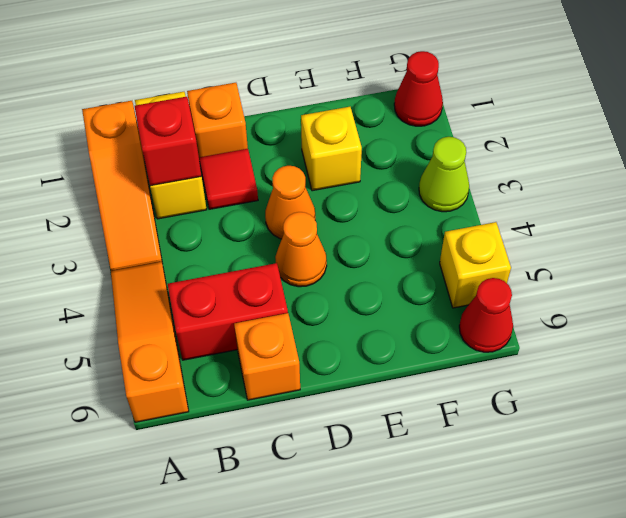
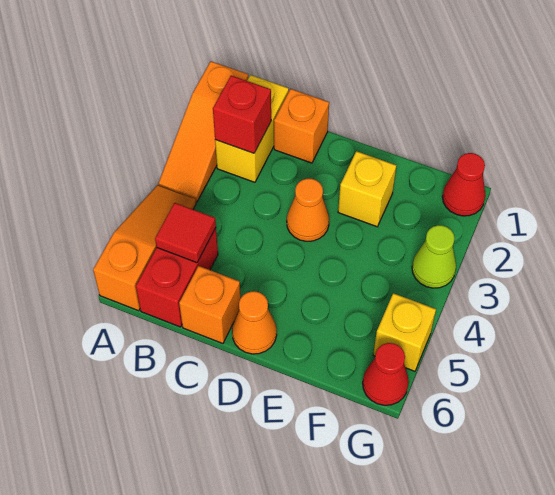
red 1x2 brick [168,263,288,360] -> red 1x2 brick turned to [136,228,218,327]
red 1x1 tile [199,149,258,209] -> red 1x1 tile moved to [155,203,216,263]
orange 1x1 cone [275,212,327,287] -> orange 1x1 cone moved to [232,291,277,354]

